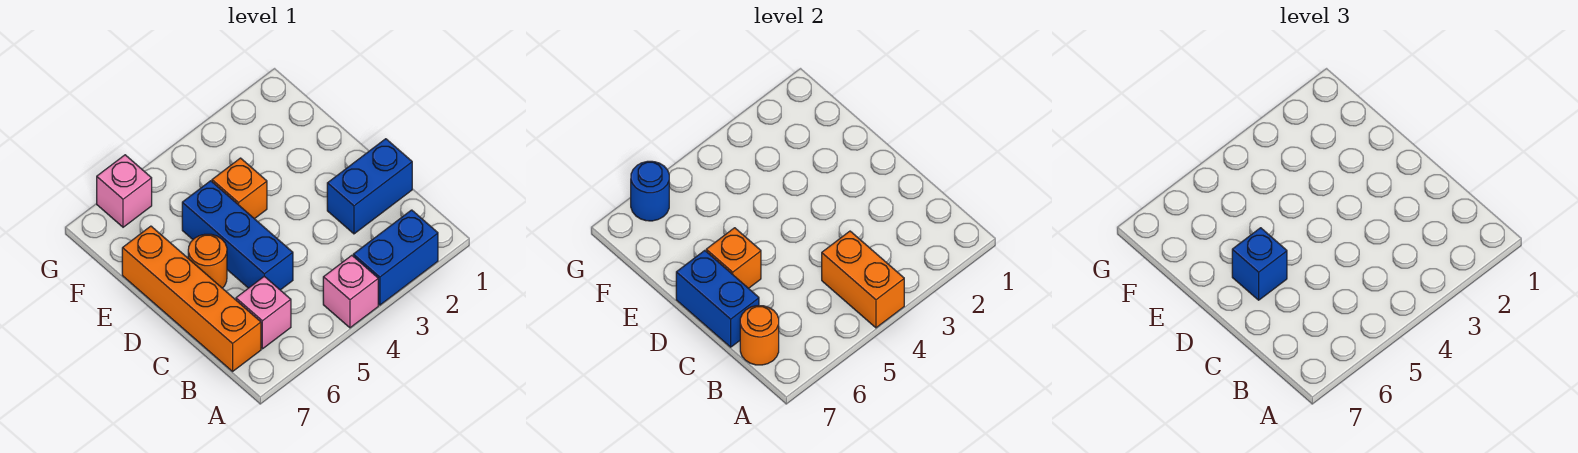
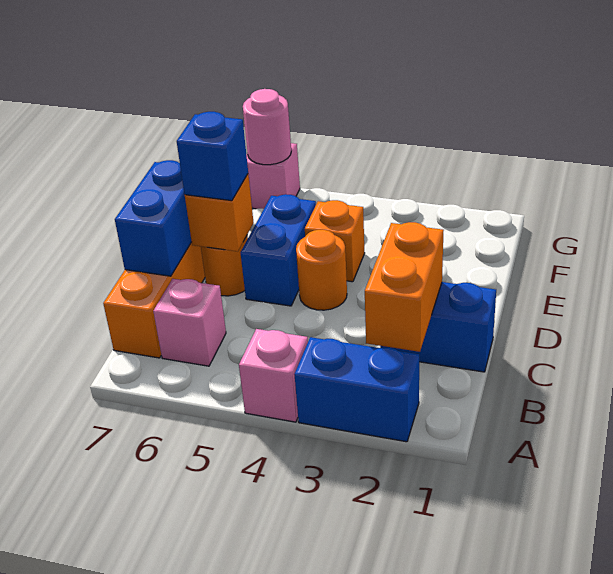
orange 1x2 brick [822,231,904,328] -> orange 1x2 brick moved to [365,222,443,352]
orange 1x1 round brick [740,306,779,365] -> orange 1x1 round brick moved to [296,230,347,310]
blue 1x3 brick [182,181,293,290] -> blue 1x2 brick [240,194,316,306]
blue 1x1 round brick [631,161,669,221] -> pink 1x1 round brick [243,89,291,165]

